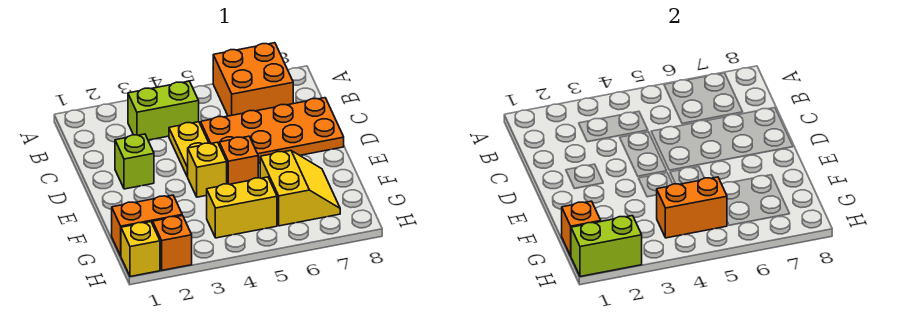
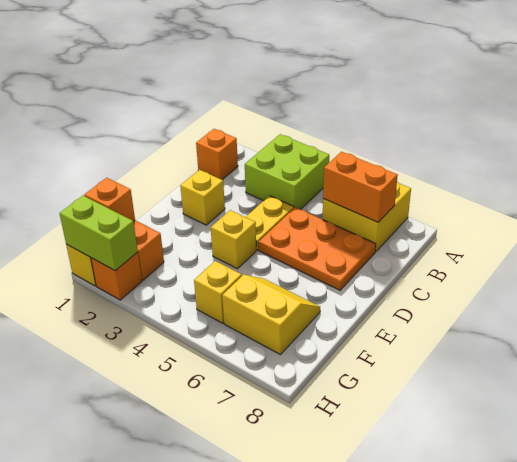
orange 2x2 brick [213,43,293,116] -> yellow 2x2 brick [323,182,411,252]
lime 1x2 brick [128,81,199,140] -> lime 2x2 brick [245,134,329,210]
orange 2x4 plate [201,98,344,163] -> orange 2x3 plate [258,207,376,290]
lime 1x1 brick [115,134,154,189] -> yellow 1x1 brick [180,170,225,225]
orange 1x1 brick [219,136,258,184] -> orange 1x1 brick moved to [196,129,238,180]
yellow 2x2 slope [260,151,340,226] -> yellow 2x2 slope turned to [222,275,320,355]
yellow 1x2 brick [207,177,277,238] -> yellow 1x1 brick [194,261,242,323]
orange 1x2 brick [657,177,727,238] -> orange 1x2 brick moved to [323,152,398,222]

